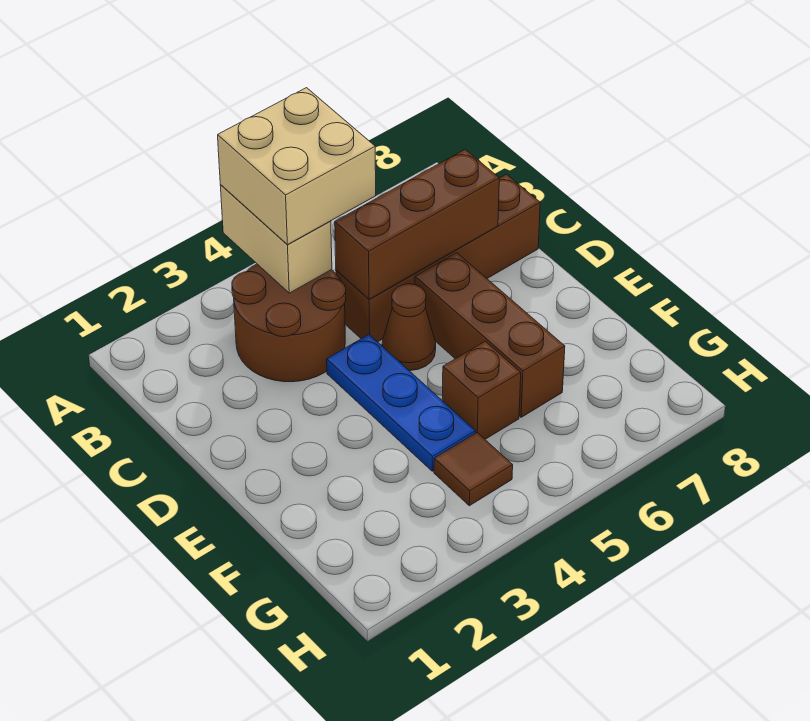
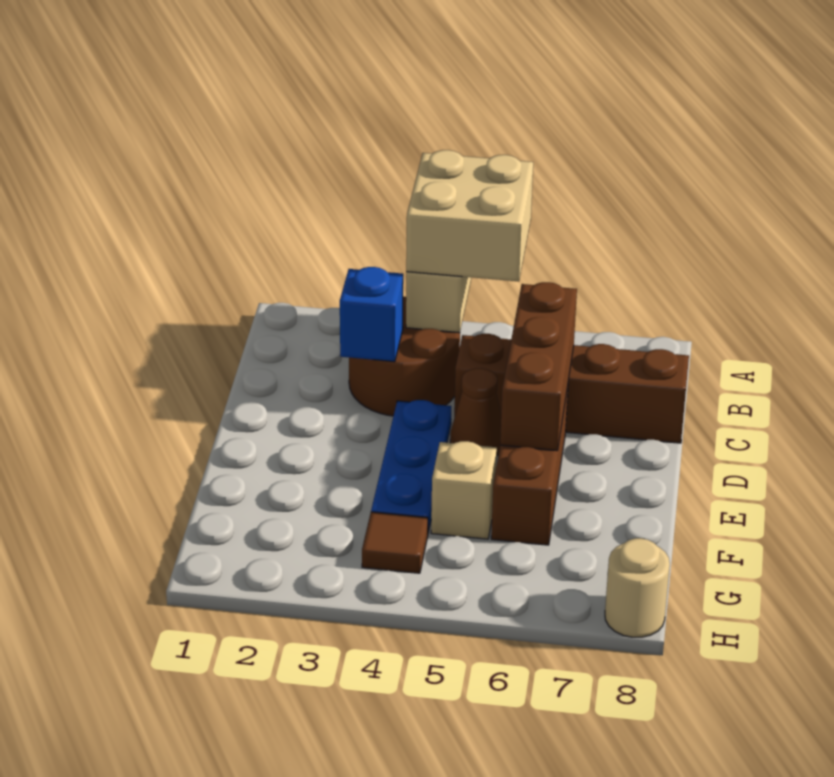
none -> blue 1x1 brick [340,267,403,362]
brown 1x3 brick [335,150,499,299] -> brown 1x3 brick turned to [500,282,577,451]
brown 1x1 brick [442,341,521,439] -> tan 1x1 brick [431,441,497,539]
none -> tan 1x1 round brick [605,538,670,637]

